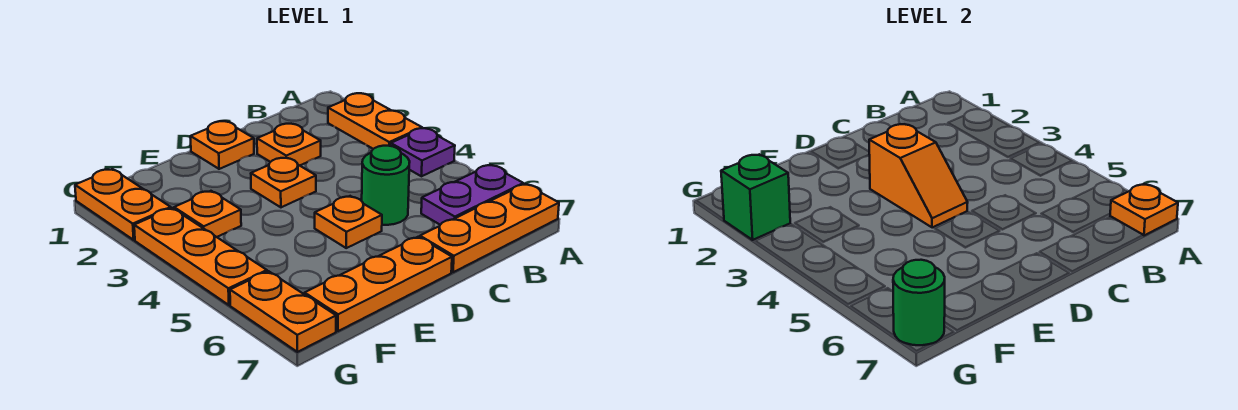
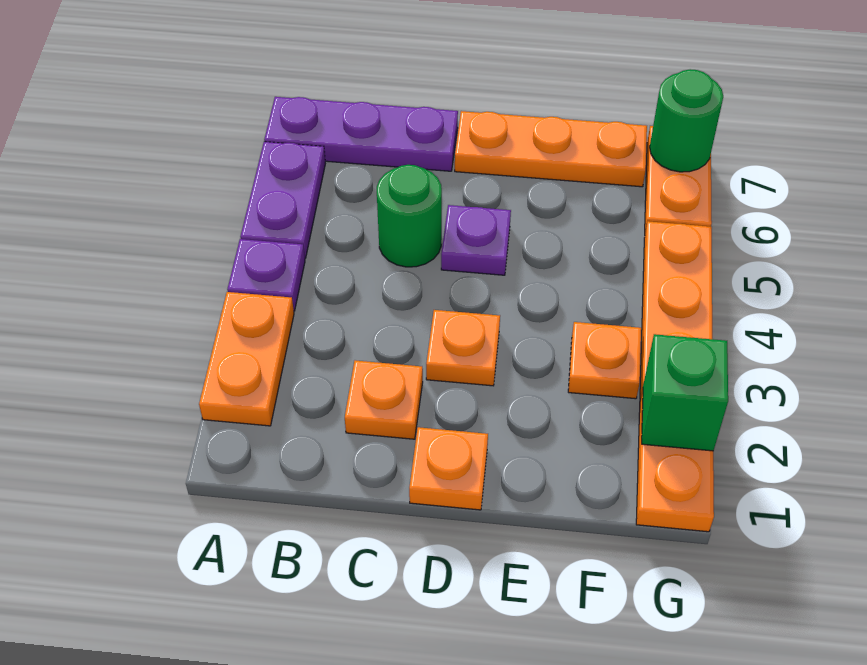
purple 1x2 plate [421,165,523,225] -> purple 1x2 plate turned to [240,142,325,258]
orange 1x3 plate [420,184,559,272] -> purple 1x3 plate [264,97,458,171]
orange 1x1 plate [1110,184,1178,235] -> none
orange 1x2 slope [869,124,968,228] -> none
orange 1x1 plate [315,196,382,248] -> purple 1x1 plate [441,205,511,275]

